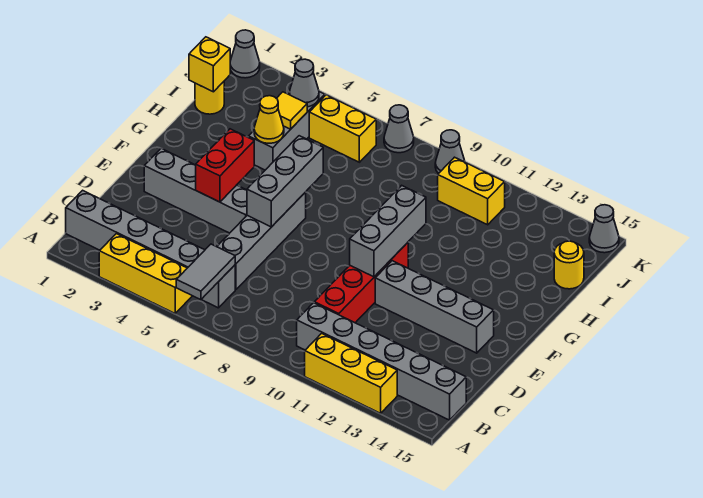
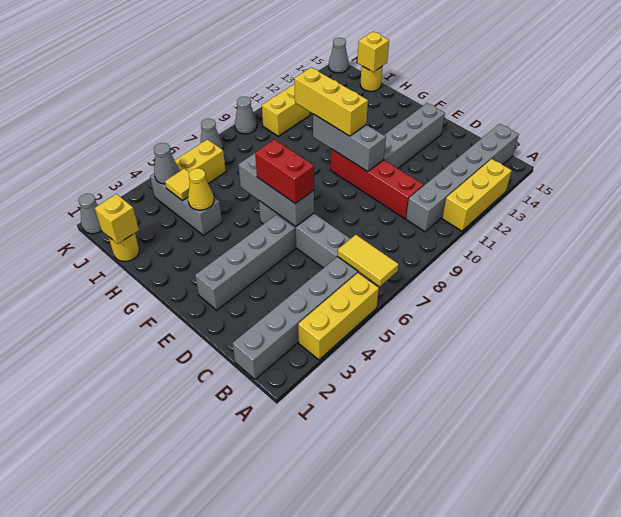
grey 1x2 tile [176,244,235,300] -> yellow 1x2 tile [337,235,399,287]
red 1x2 brick [196,129,254,202] -> red 1x2 brick moved to [255,140,314,204]
none -> yellow 1x3 brick [294,67,368,136]
none -> yellow 1x1 brick [357,32,389,72]

